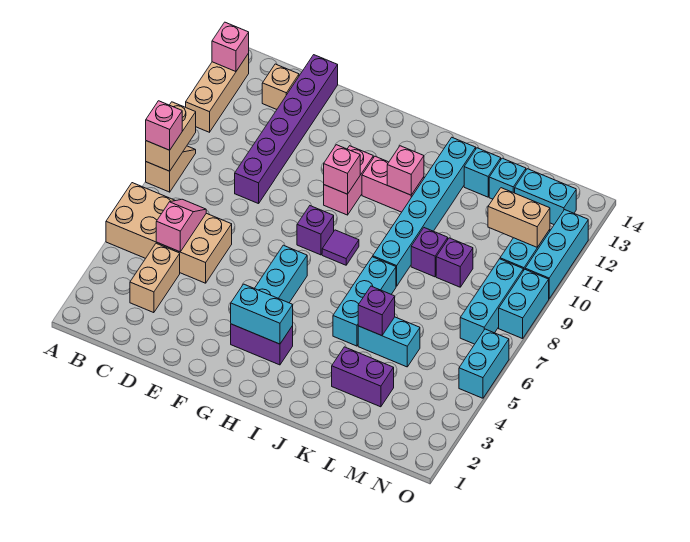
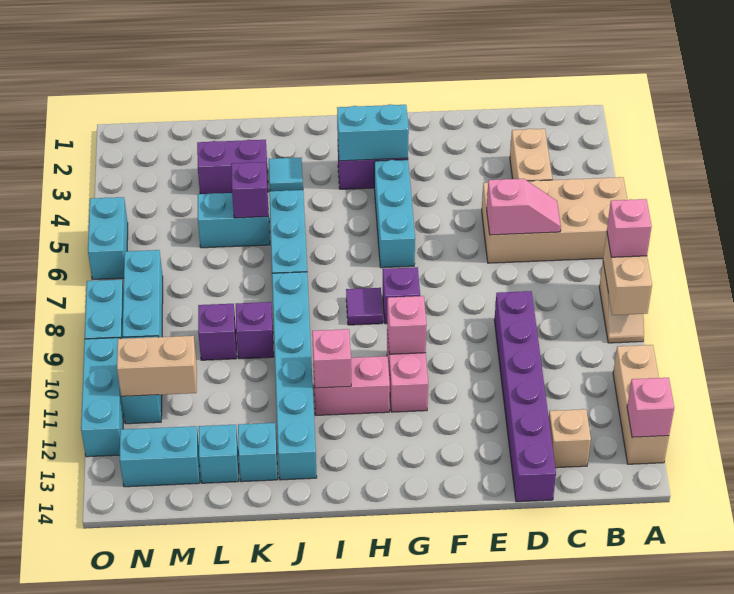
pink 1x2 slope [156,199,206,252] -> pink 1x2 slope turned to [487,179,561,235]
none -> cyan 1x1 tile [269,158,303,191]

